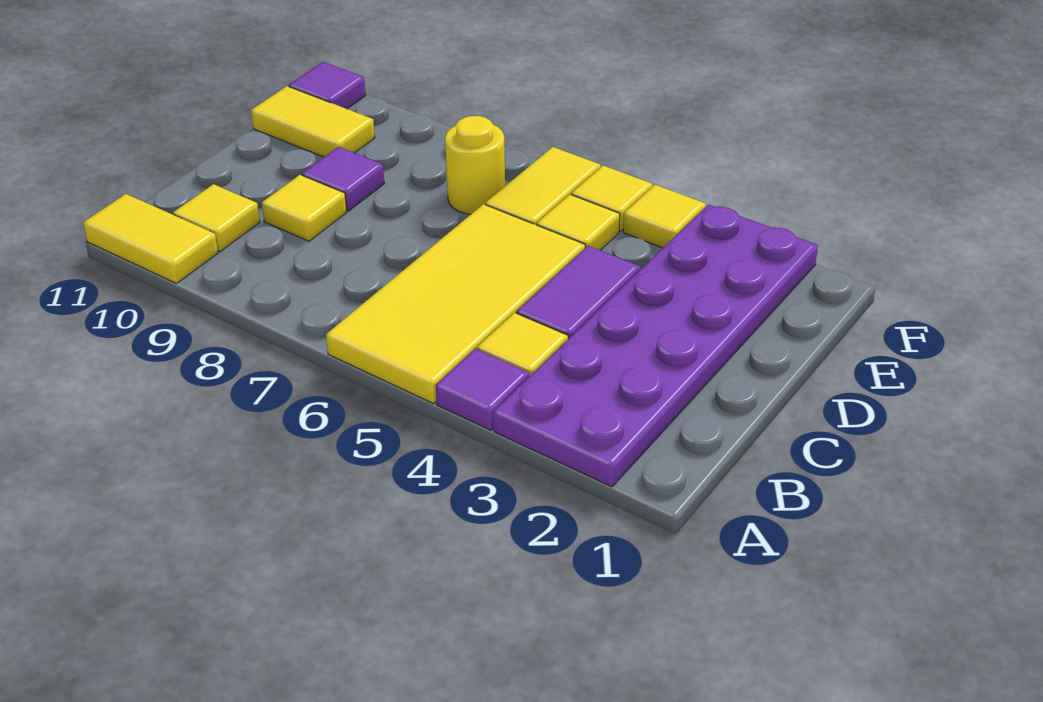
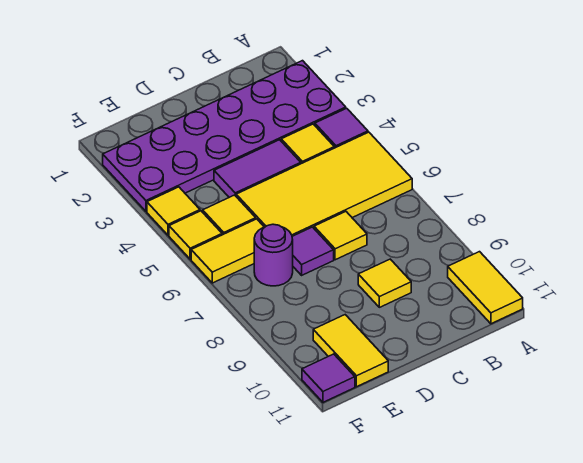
yellow 1x1 tile [173,184,260,251] -> yellow 1x1 tile moved to [314,212,367,260]
purple 1x1 tile [302,147,384,211] -> purple 1x1 tile moved to [292,227,334,275]
yellow 1x1 round brick [445,116,505,214] -> purple 1x1 round brick [254,224,293,286]

